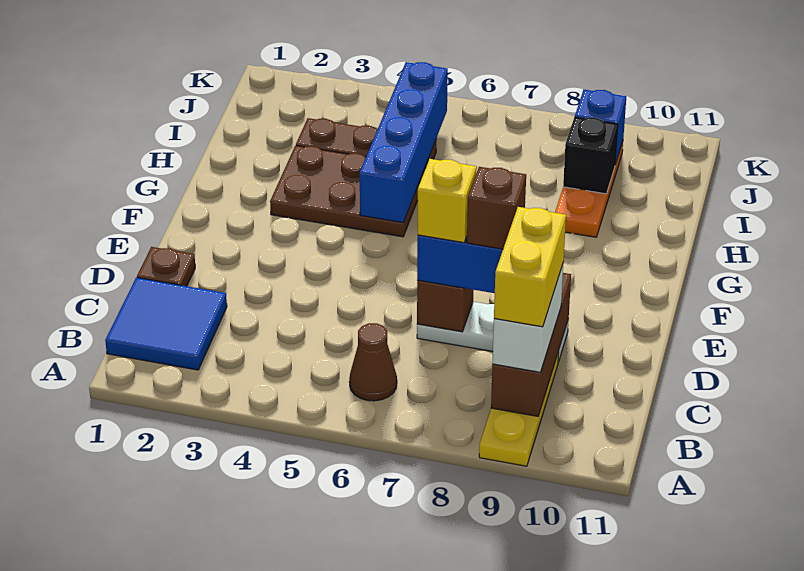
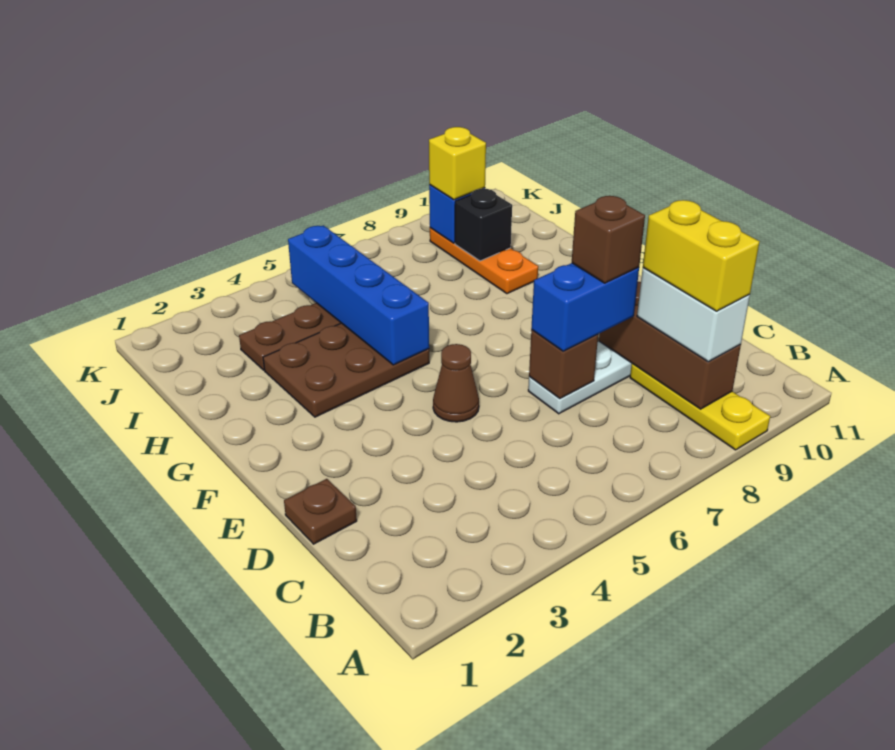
blue 2x2 tile [105,278,227,370] -> none
brown 1x1 cone [349,323,397,401] -> brown 1x1 cone moved to [433,344,479,422]
yellow 1x1 brick [418,159,477,243] -> yellow 1x1 brick moved to [429,127,486,200]

